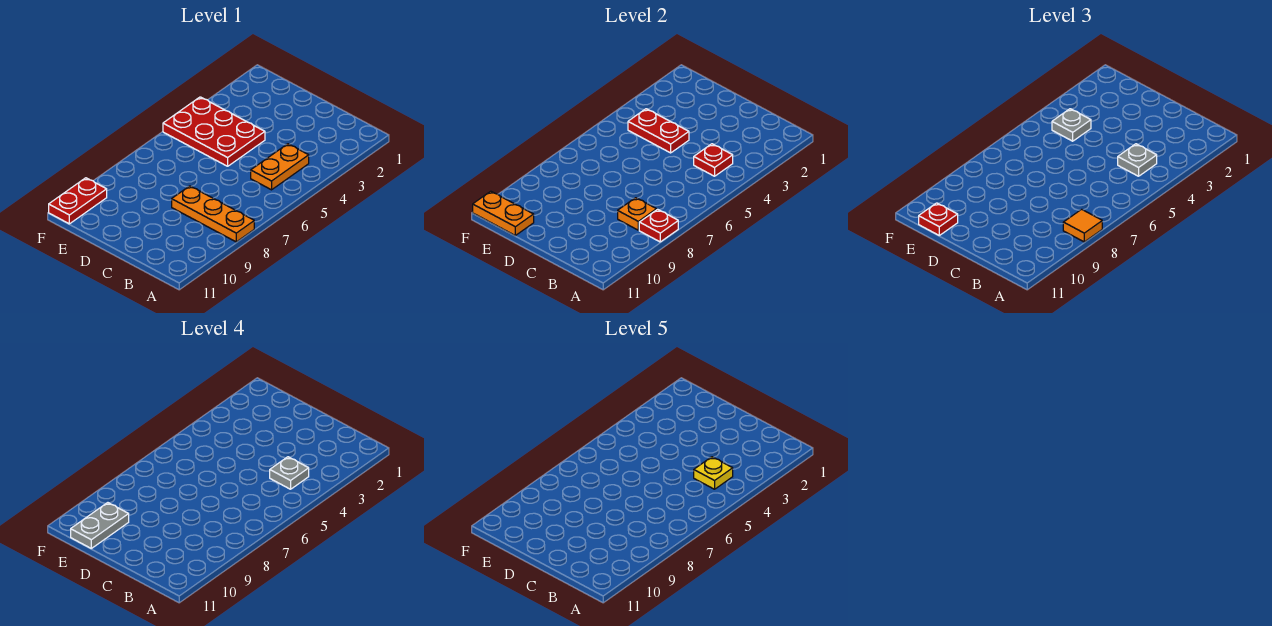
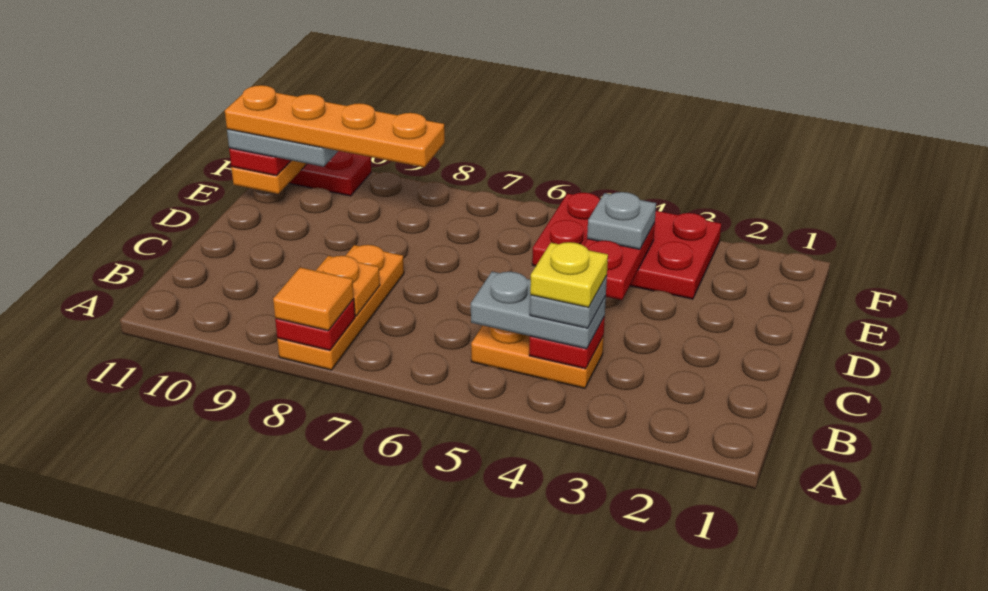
grey 1x1 plate [1118,144,1157,176] -> grey 1x2 plate [471,272,606,349]
red 2x3 plate [163,97,265,166] -> red 2x3 plate turned to [532,193,721,299]
none -> orange 1x4 plate [225,85,445,167]

